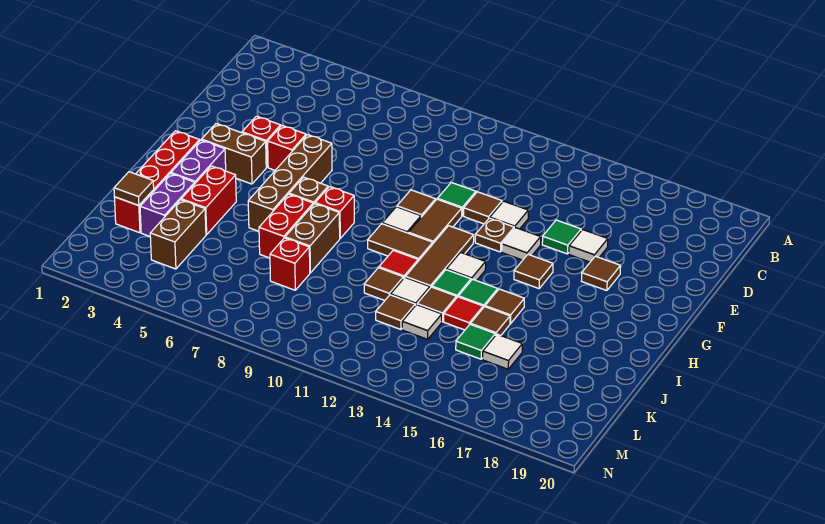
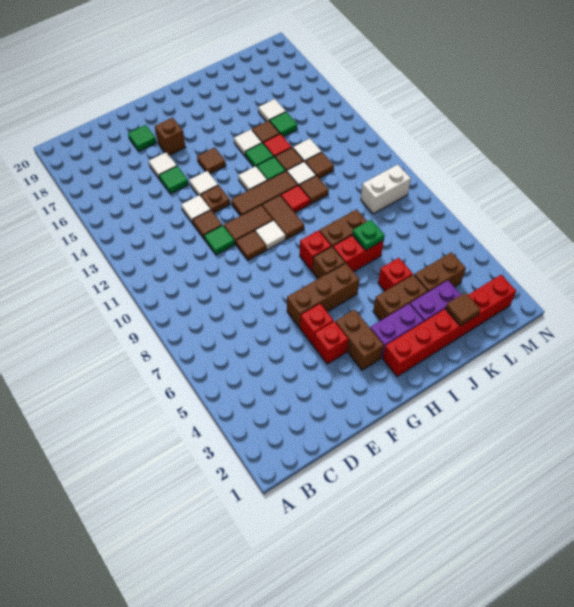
none -> green 1x1 tile [128,125,156,151]
brown 1x4 brick [248,135,332,231] -> brown 1x3 brick [287,263,359,328]
brown 1x1 tile [582,256,621,291] -> brown 1x1 brick [155,118,185,155]
red 1x4 brick [114,131,200,233] -> red 1x6 brick [383,275,516,376]
red 1x2 brick [181,166,236,235] -> brown 1x2 brick [373,275,428,320]
brown 1x1 tile [485,289,524,324] -> white 1x1 tile [234,130,262,156]
none -> green 1x1 plate [352,220,385,250]
red 1x1 brick [270,238,310,290] -> red 1x1 brick moved to [378,258,413,291]
none -> white 1x2 brick [361,164,411,214]

